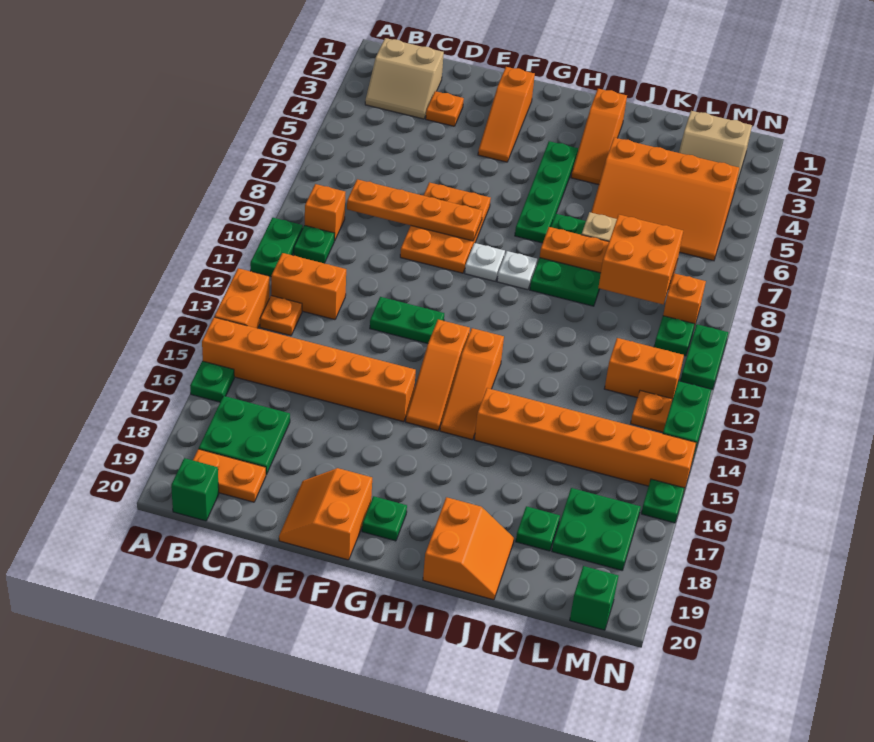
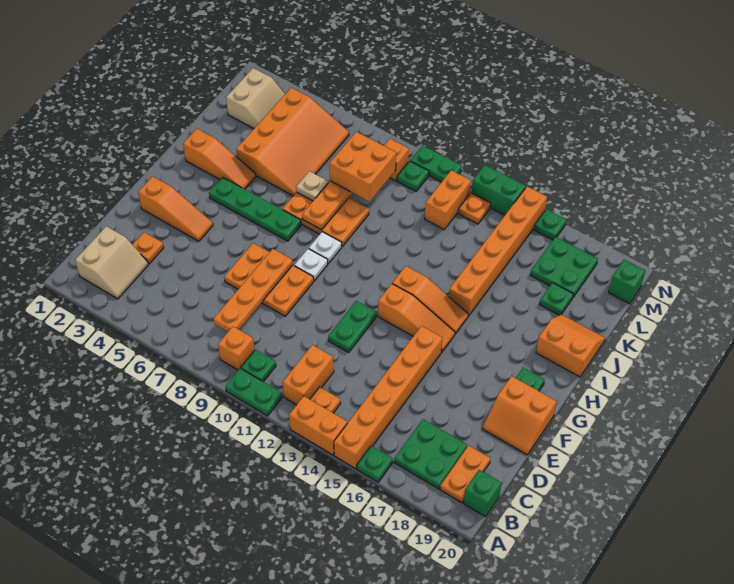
green 2x3 plate [530,214,601,306] -> orange 2x3 plate [283,192,369,246]

